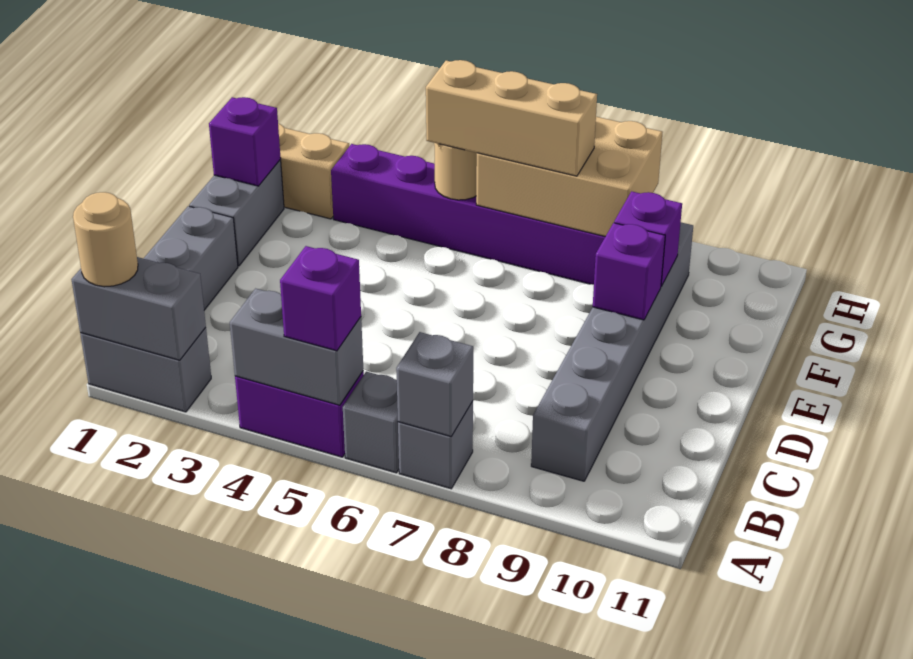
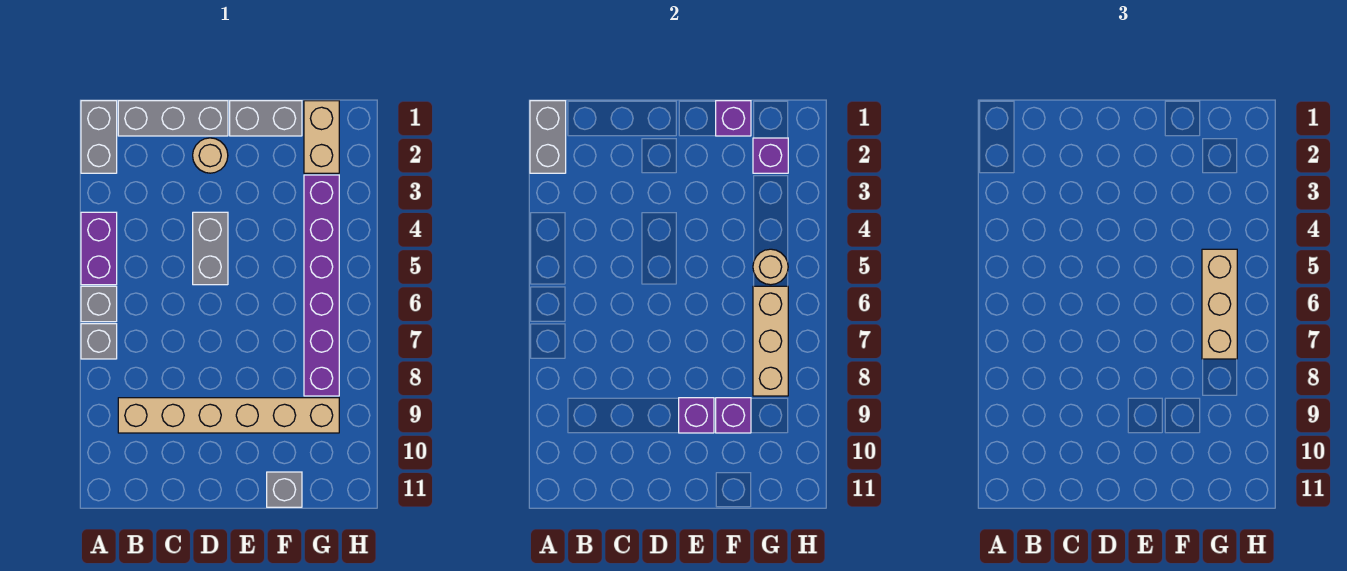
tan 1x1 round brick [73,192,138,287] -> tan 1x1 round brick moved to [193,138,228,173]
grey 1x2 brick [230,289,363,405] -> grey 1x2 brick moved to [193,212,228,285]
purple 1x1 brick [280,246,361,351] -> purple 1x1 brick moved to [753,138,788,173]
grey 1x1 brick [396,332,473,436] -> grey 1x1 brick moved to [267,472,302,507]
grey 1x6 brick [531,222,693,481] -> tan 1x6 brick [118,398,339,433]
tan 2x3 brick [476,117,663,237] -> tan 1x3 brick [753,286,788,396]

